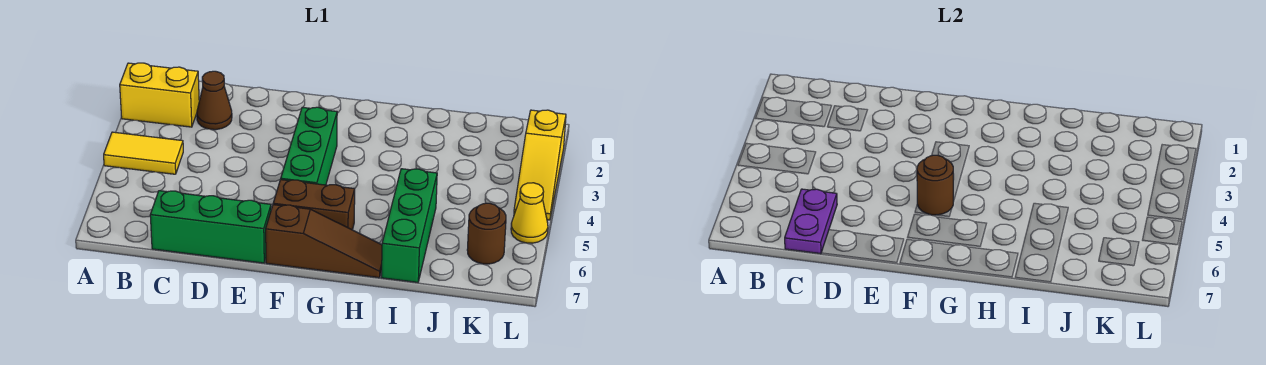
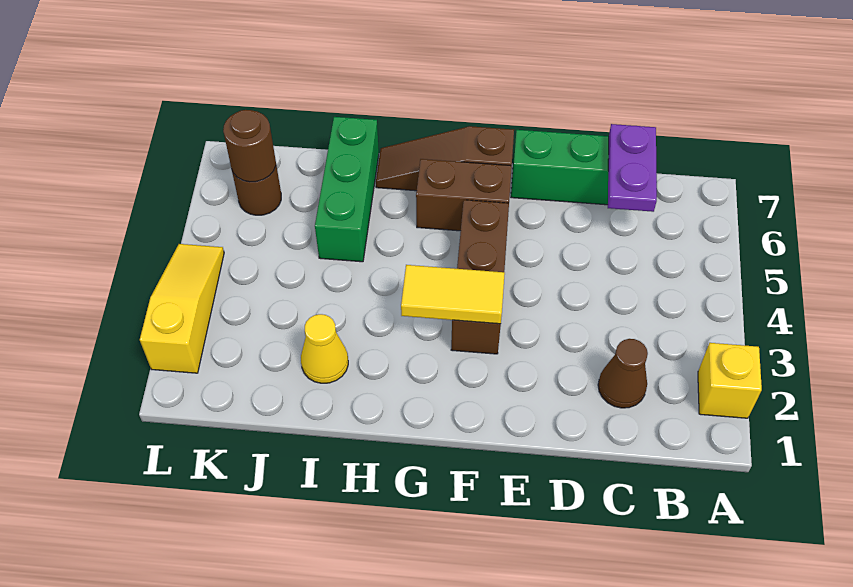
yellow 1x2 brick [120,63,199,127] -> yellow 1x1 brick [698,343,762,418]
yellow 1x2 tile [104,132,183,174] -> yellow 1x2 tile moved to [401,265,505,324]
green 1x3 brick [281,107,337,185] -> brown 1x3 brick [451,200,509,354]
brown 1x1 round brick [917,155,953,215] -> brown 1x1 round brick moved to [223,110,276,182]
yellow 1x1 cone [511,183,548,243] -> yellow 1x1 cone moved to [301,314,348,383]

